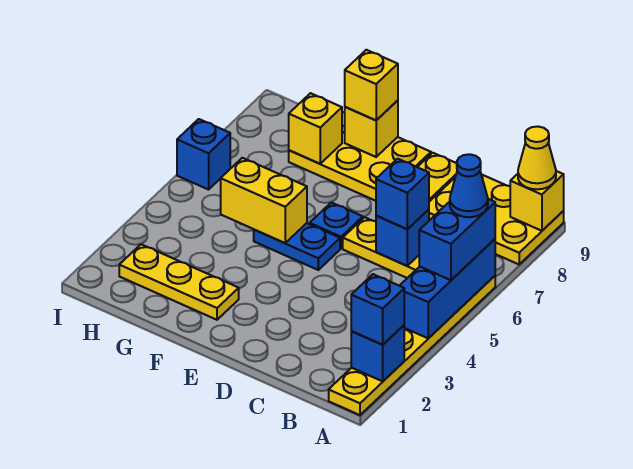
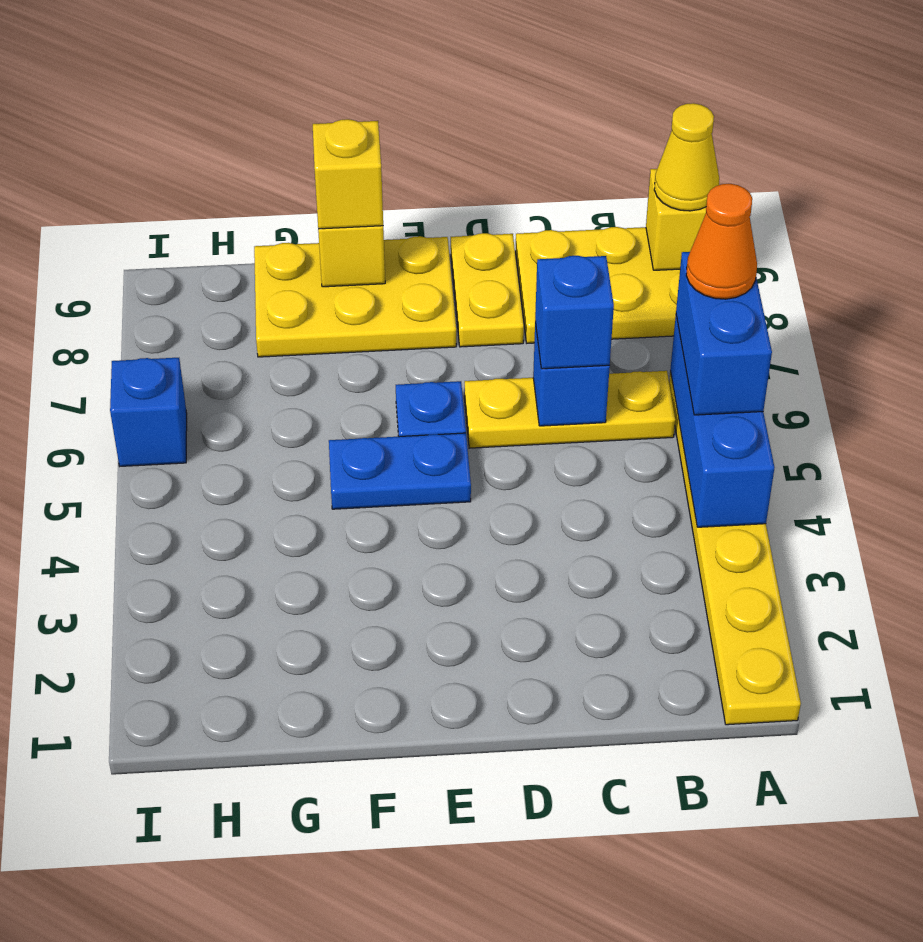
blue 1x1 brick [351,325,404,381] -> none
blue 1x1 brick [351,274,404,345] -> none
blue 1x1 cone [450,154,488,217] -> orange 1x1 cone [686,184,757,299]
yellow 1x3 plate [119,244,239,320] -> none
yellow 1x2 brick [221,158,307,243] -> none
yellow 1x1 brick [289,93,342,164] -> none

